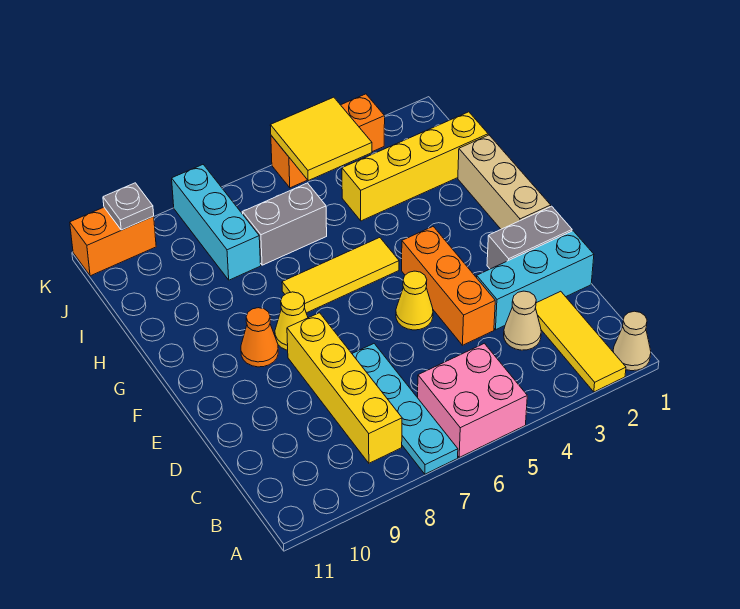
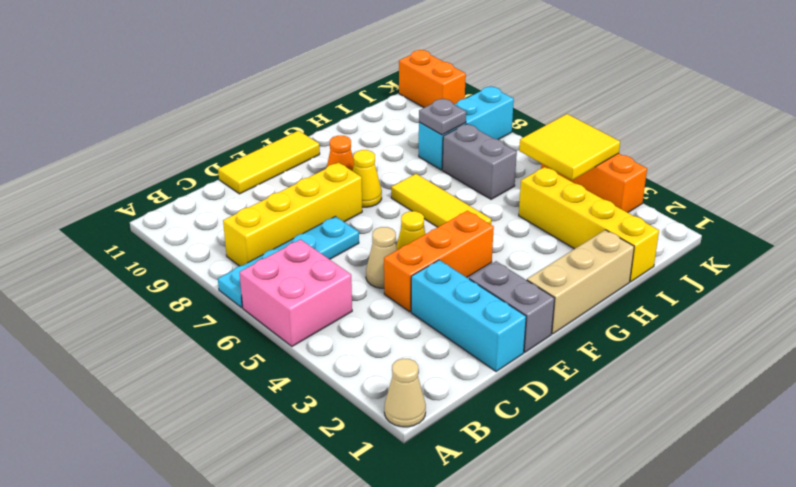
yellow 1x3 tile [536,291,626,392] -> yellow 1x3 tile moved to [218,131,320,194]
tan 1x1 cone [504,291,541,350] -> tan 1x1 cone moved to [366,227,397,288]
grey 1x1 plate [103,183,154,230] -> grey 1x1 plate moved to [419,99,466,135]

